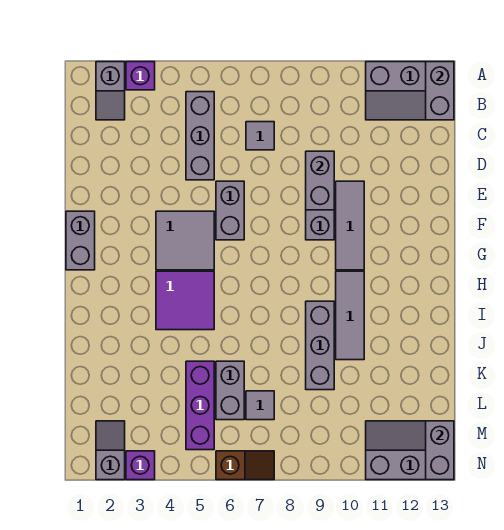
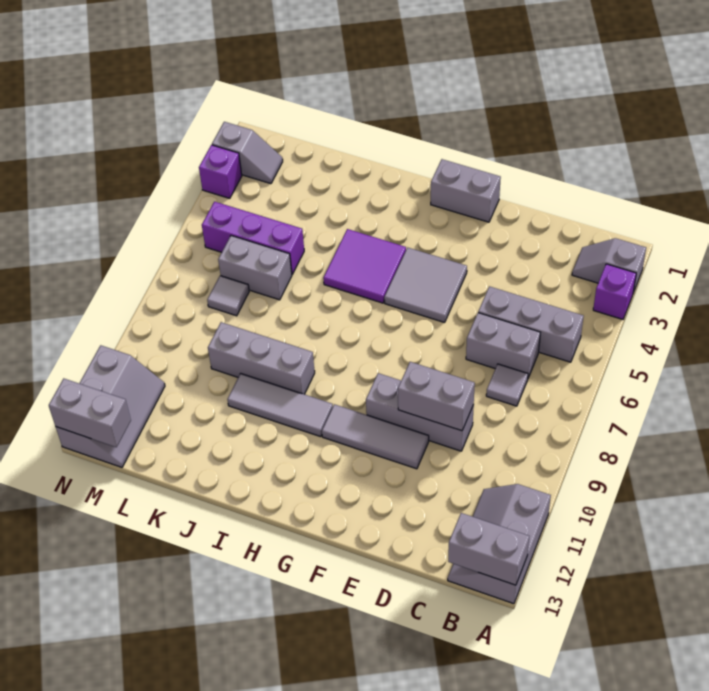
grey 1x2 brick [216,181,244,240] -> grey 1x2 brick moved to [466,313,540,378]
brown 1x2 slope [216,451,274,480] -> none

